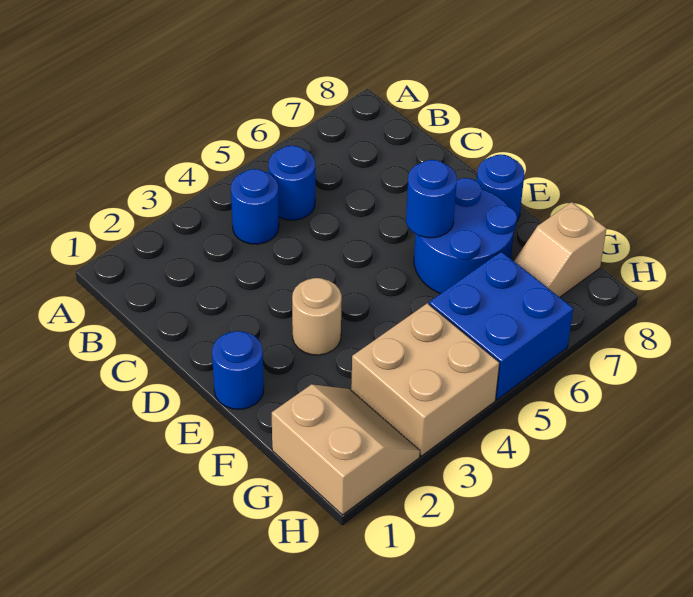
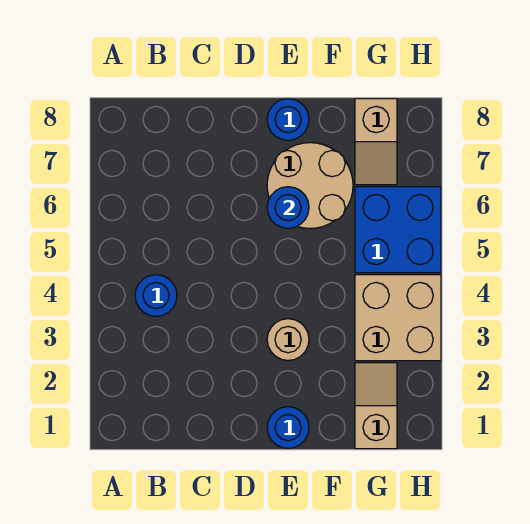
blue 1x1 round brick [269,145,315,220] -> none
blue 2x2 round brick [414,178,517,294] -> tan 2x2 round brick [267,143,353,228]
tan 2x2 slope [272,385,420,515] -> tan 1x2 slope [355,363,397,449]

